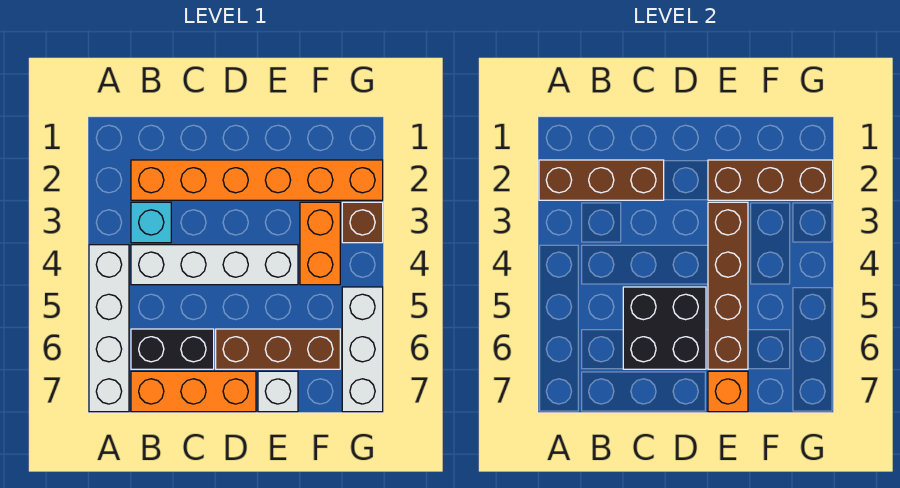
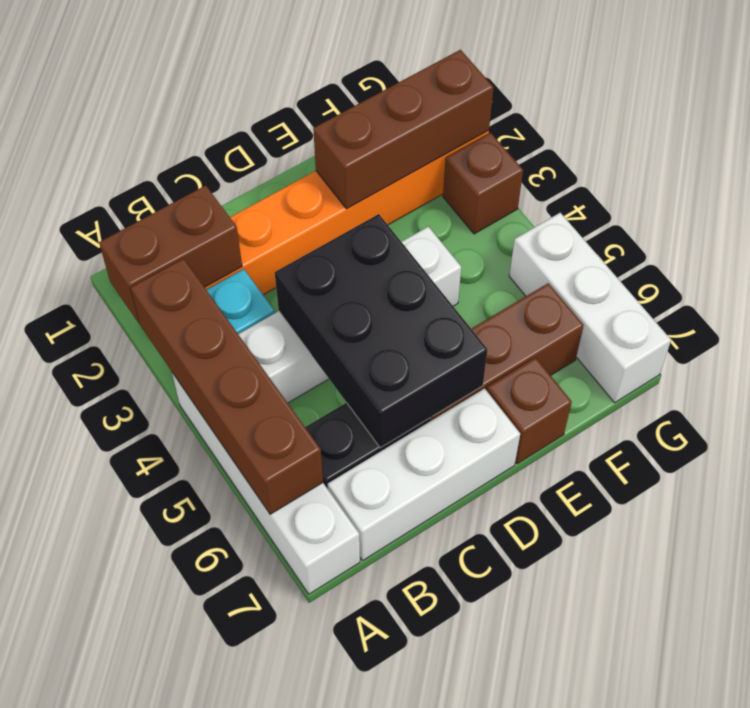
brown 1x3 brick [539,160,664,200] -> brown 1x2 brick [99,185,242,323]
orange 1x3 brick [131,371,256,412] -> white 1x3 brick [328,389,520,560]
black 2x2 brick [623,287,706,369] -> black 2x3 brick [275,214,488,448]
brown 1x4 brick [708,202,748,369] -> brown 1x4 brick moved to [131,259,323,514]
white 1x1 brick [258,371,298,412] -> brown 1x1 brick [487,358,572,464]
orange 1x1 brick [708,371,748,412] -> none
orange 1x2 brick [300,202,340,285] -> none

